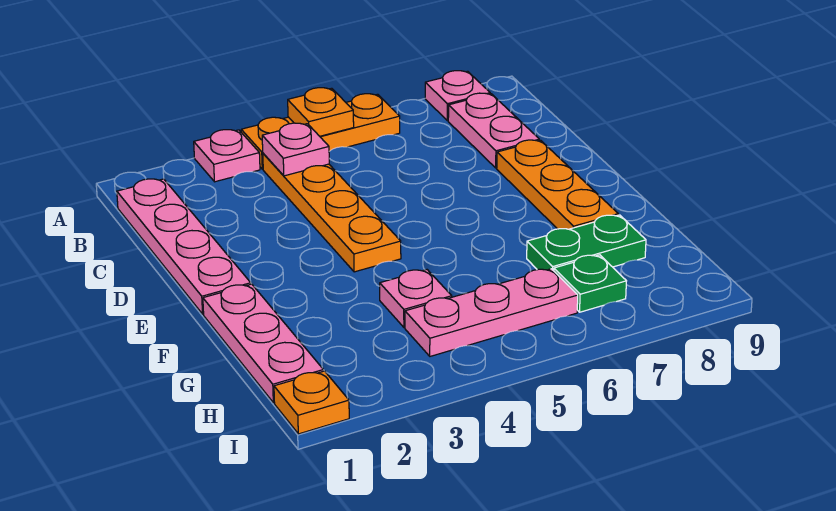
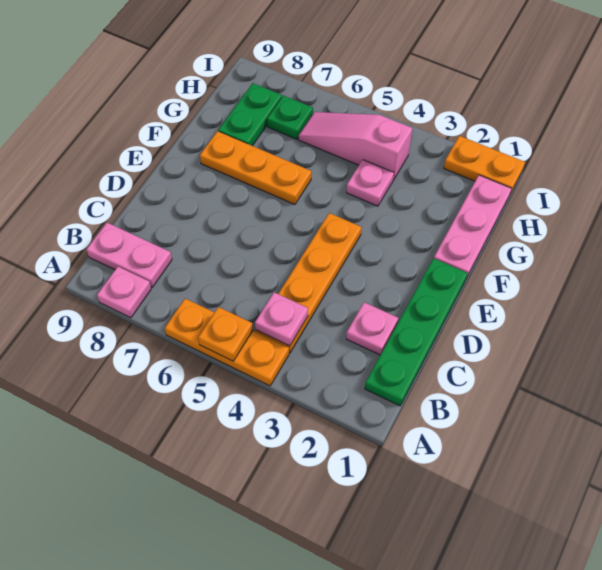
pink 1x1 plate [194,130,260,182] -> pink 1x1 plate moved to [346,302,398,355]
pink 1x4 plate [117,179,251,314] -> green 1x4 plate [365,258,468,406]
pink 1x2 plate [448,93,539,168] -> pink 1x2 plate turned to [86,223,172,287]
orange 1x3 plate [497,140,618,229] -> orange 1x3 plate turned to [200,131,311,205]
green 1x2 plate [527,215,646,271] -> green 1x2 plate turned to [218,83,282,146]
pink 1x3 plate [405,269,578,356] -> pink 1x3 slope [299,112,412,180]
orange 1x1 plate [274,371,349,434] -> orange 1x2 plate [444,136,525,194]

